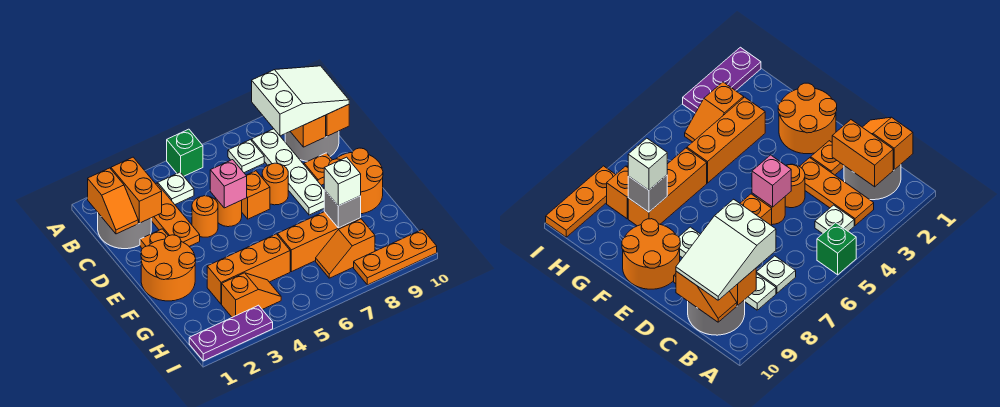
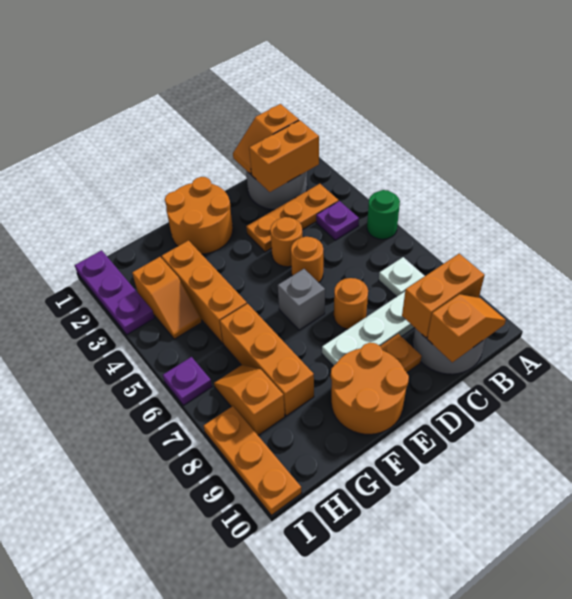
green 1x1 brick [167,129,203,176] -> green 1x1 round brick [367,190,400,239]
white 1x1 plate [158,172,194,204] -> purple 1x1 plate [316,201,359,240]
white 2x3 slope [252,66,349,136] -> none
orange 1x1 plate [140,229,168,249] -> none
pink 1x1 brick [210,160,247,208] -> none
orange 1x1 brick [242,171,270,219] -> none
grey 1x1 brick [324,190,361,228] -> grey 1x1 brick moved to [278,269,325,330]
white 1x1 brick [324,157,361,206] -> none
none -> purple 1x1 plate [163,357,212,405]

